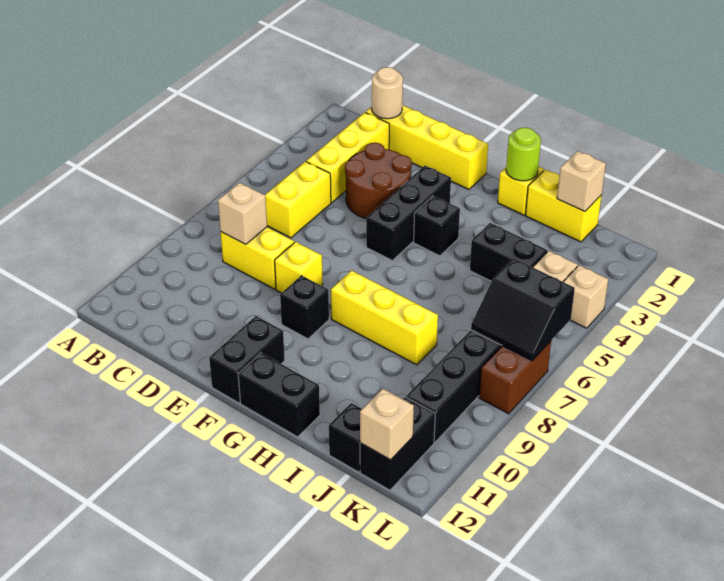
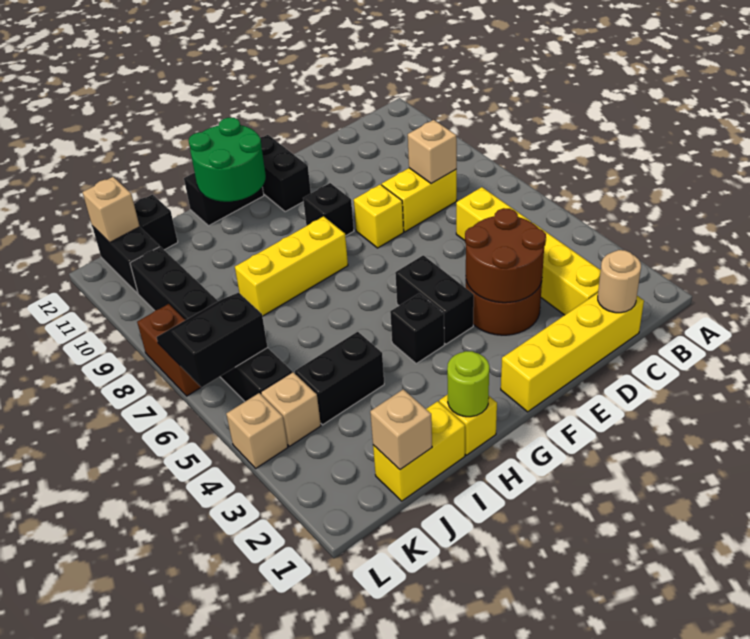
none -> brown 2x2 round brick [465,208,546,303]
black 1x3 brick [366,166,451,261] -> black 1x2 brick [395,255,474,344]
none -> green 2x2 round brick [189,118,266,202]

